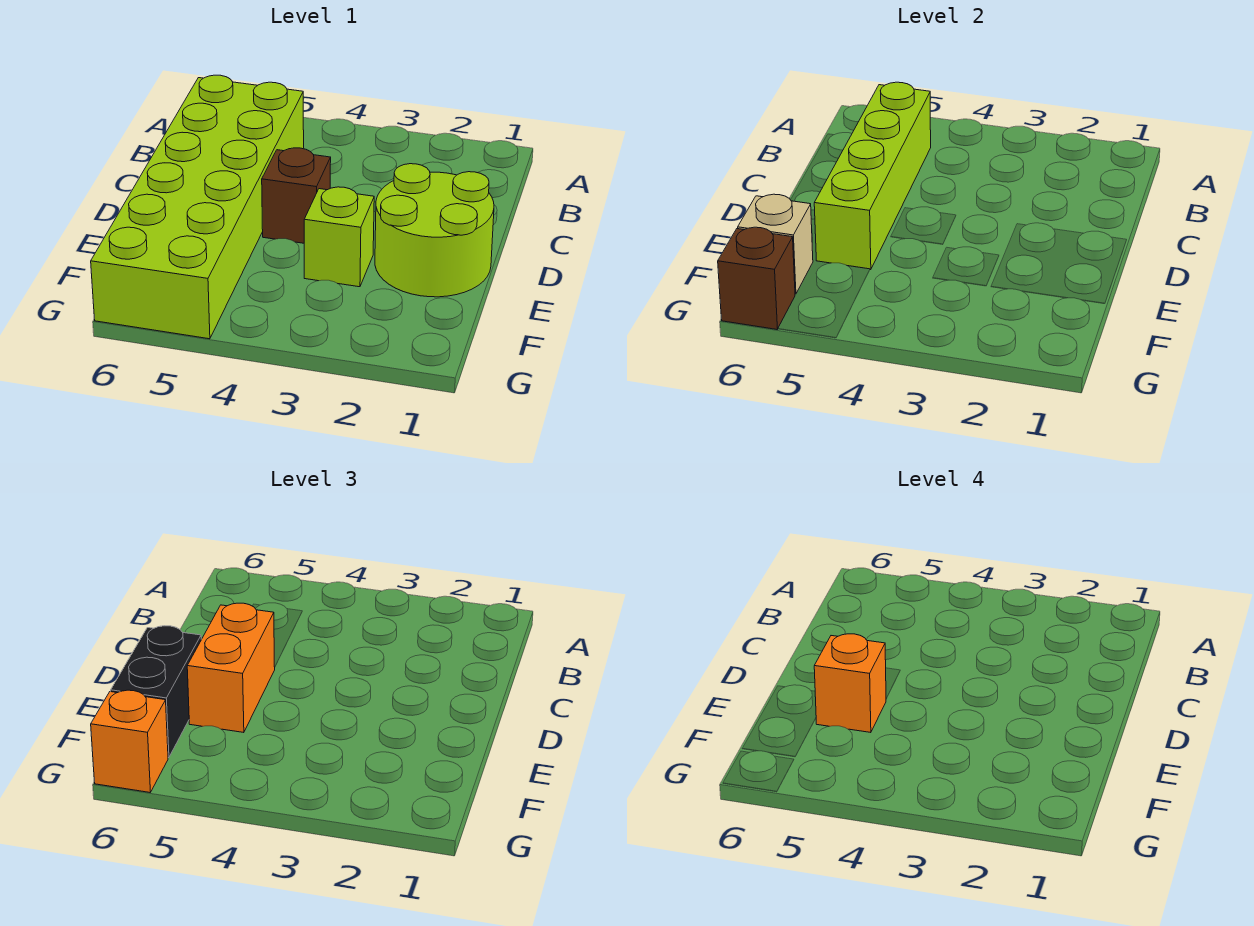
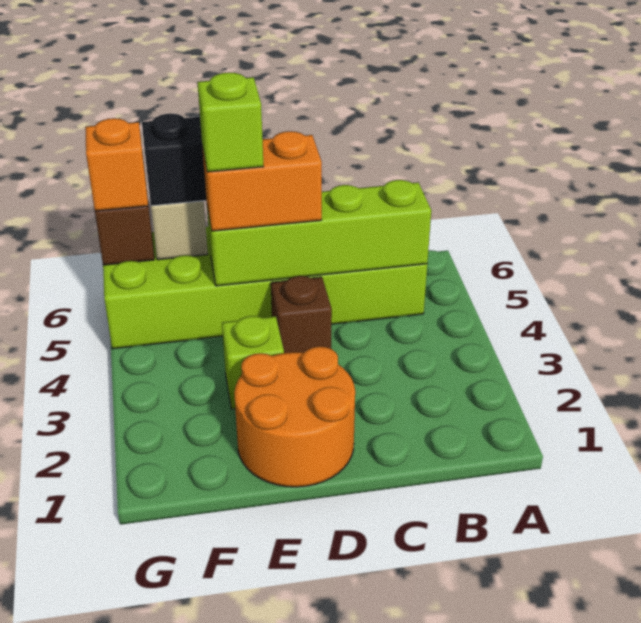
lime 2x2 round brick [375,164,494,297] -> orange 2x2 round brick [234,346,355,487]
orange 1x1 brick [814,634,886,733] -> lime 1x1 brick [197,72,264,172]

